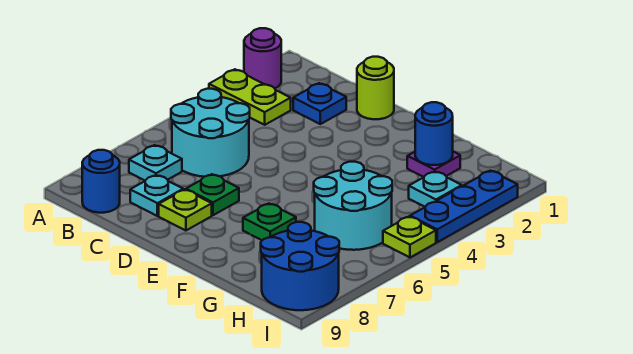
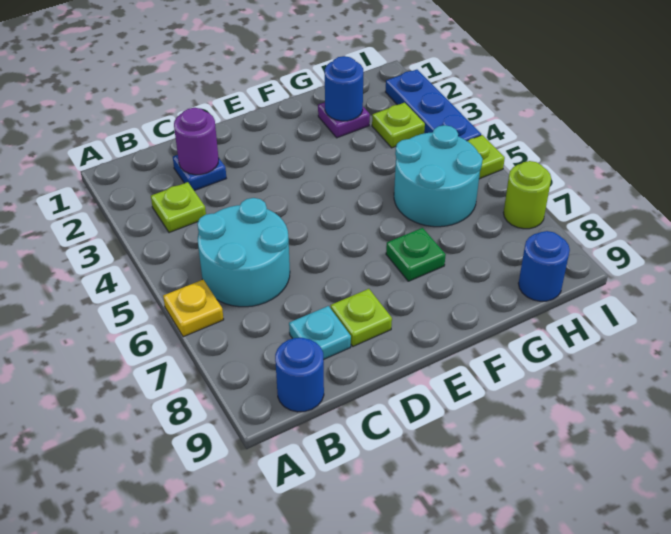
purple 1x1 round brick [244,28,281,88] -> purple 1x1 round brick moved to [174,108,219,175]
lime 1x2 plate [209,69,291,125] -> lime 1x1 plate [151,182,206,233]
none -> yellow 1x1 plate [163,280,224,337]
cyan 1x1 plate [129,145,182,180] -> none
lime 1x1 round brick [357,57,394,119] -> lime 1x1 round brick moved to [503,161,551,229]
green 1x1 plate [186,174,239,215] -> none
cyan 1x1 plate [409,171,462,207] -> lime 1x1 plate [372,103,425,148]
blue 2x2 round brick [261,222,339,310] -> blue 1x1 round brick [518,231,570,301]

